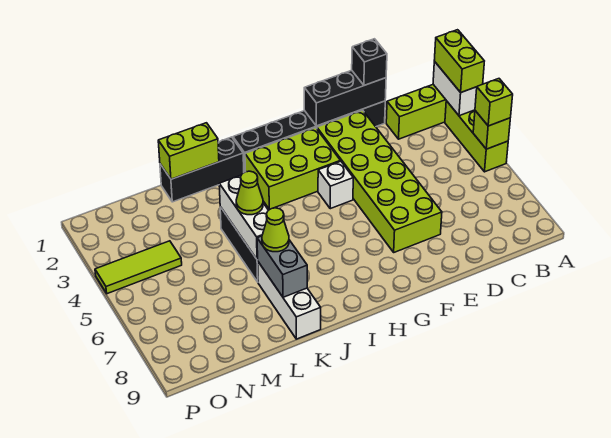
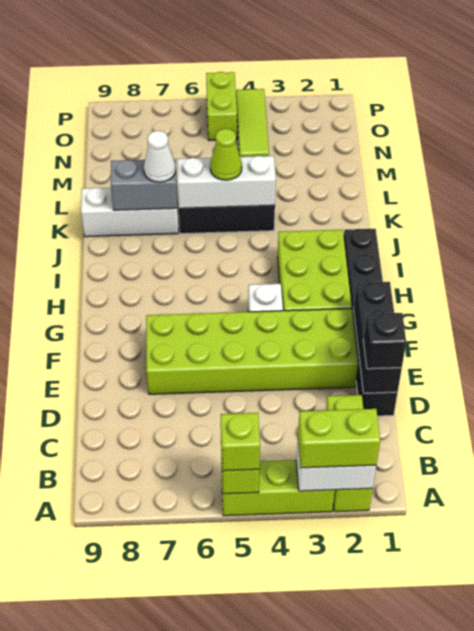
black 1x3 brick [160,137,244,202] -> none
lime 1x2 brick [158,123,219,179] -> lime 1x2 brick moved to [206,72,237,140]
lime 1x1 cone [262,208,289,252] -> white 1x1 cone [144,131,176,182]

